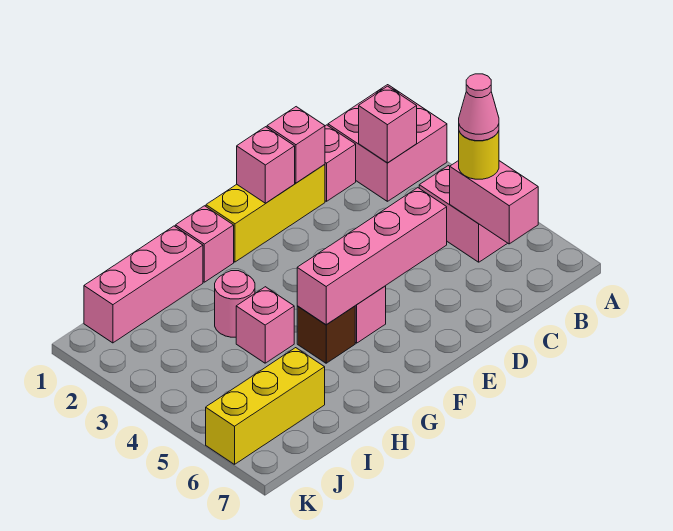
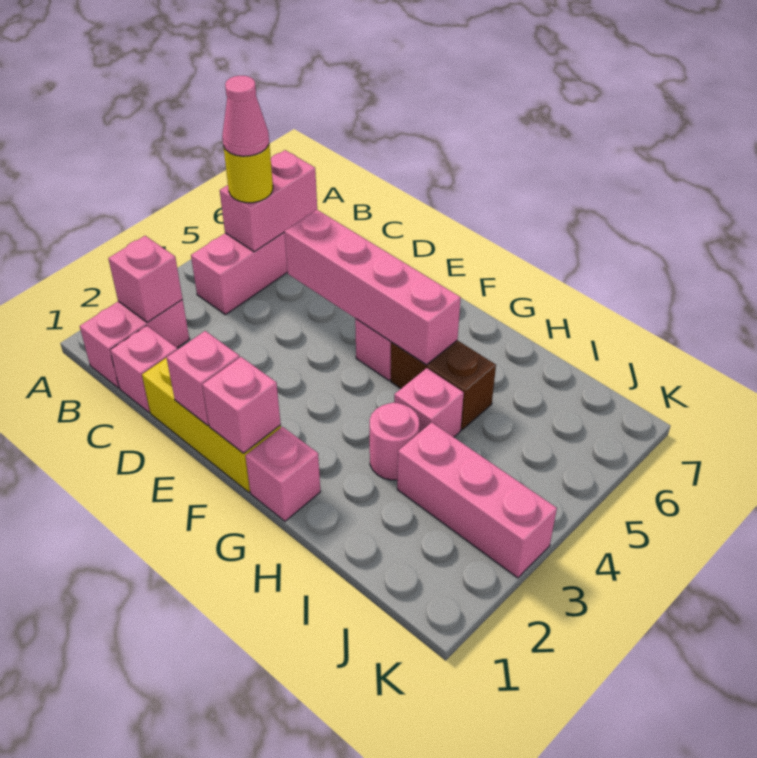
pink 2x2 brick [328,85,447,201] -> pink 1x2 brick [80,300,189,388]
pink 1x1 brick [267,107,325,183] -> pink 1x1 brick moved to [202,357,281,453]
brown 1x1 brick [297,306,355,363] -> brown 1x2 brick [391,340,496,430]
pink 1x3 brick [84,226,203,343] -> pink 1x3 brick moved to [397,422,557,578]
yellow 1x3 brick [206,348,325,464] -> none

